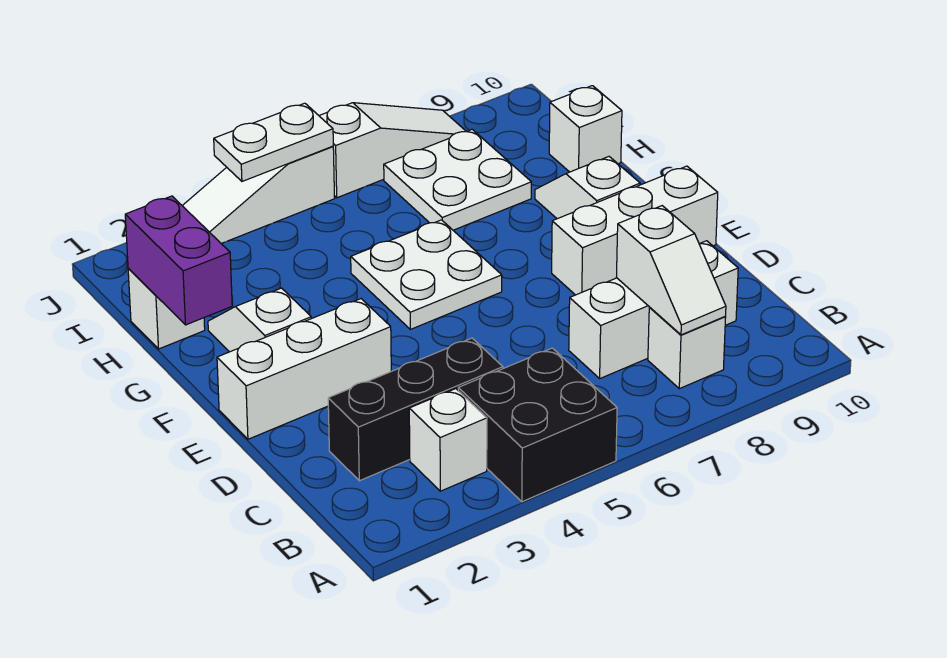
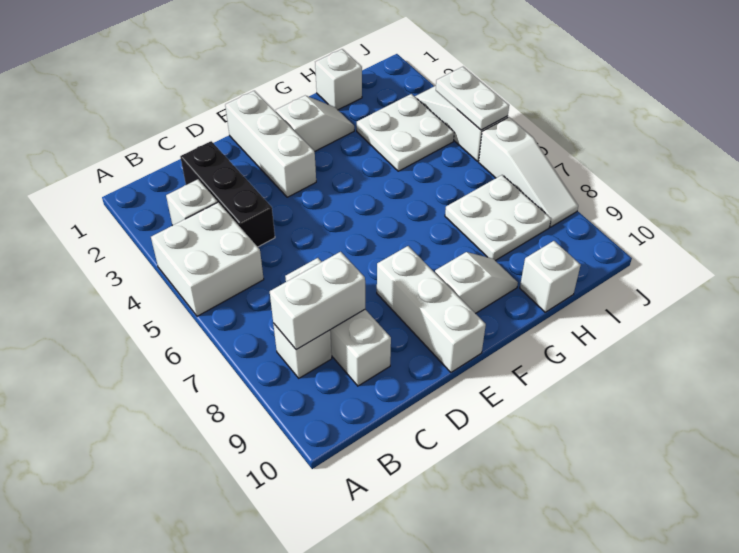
black 2x2 brick [458,348,617,502] -> white 2x2 brick [151,202,264,316]
white 1x2 slope [616,206,726,335] -> white 1x2 brick [270,252,365,350]
white 2x2 plate [351,220,502,329] -> white 2x2 plate moved to [357,94,454,171]
purple 1x2 brick [125,196,232,325] -> none

